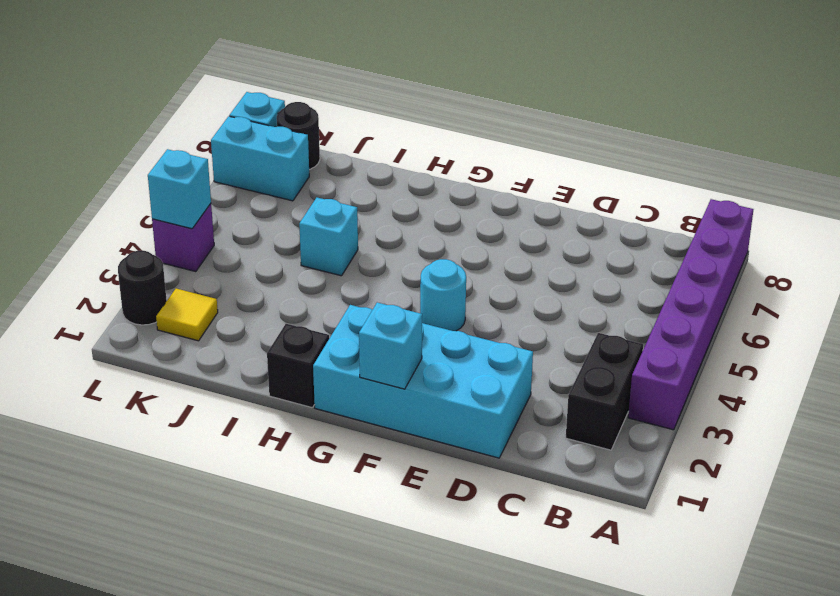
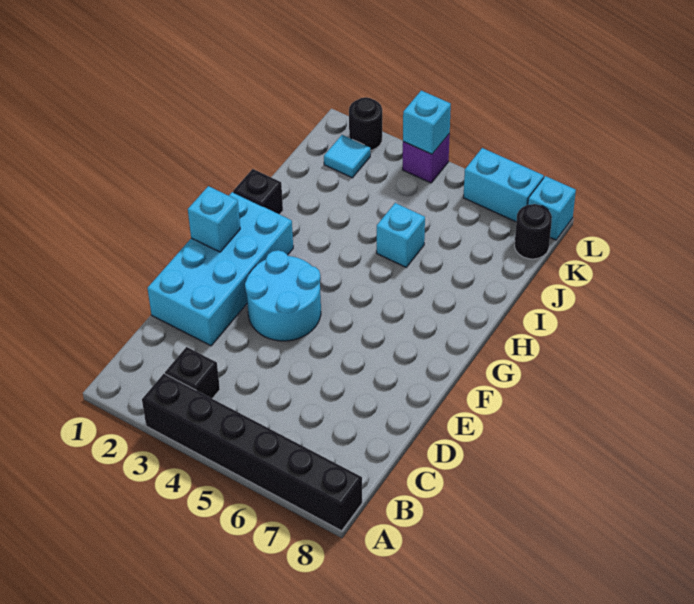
purple 1x6 brick [628,199,753,430] -> black 1x6 brick [142,374,362,531]
black 1x2 brick [566,333,643,450] -> black 1x1 brick [165,347,220,399]
cyan 1x1 round brick [420,259,466,331] -> cyan 2x2 round brick [245,250,321,341]
yellow 1x1 tile [156,289,218,341] -> cyan 1x1 tile [324,135,370,178]
cyan 1x2 brick [211,116,309,201] -> cyan 1x2 brick turned to [463,148,544,222]

